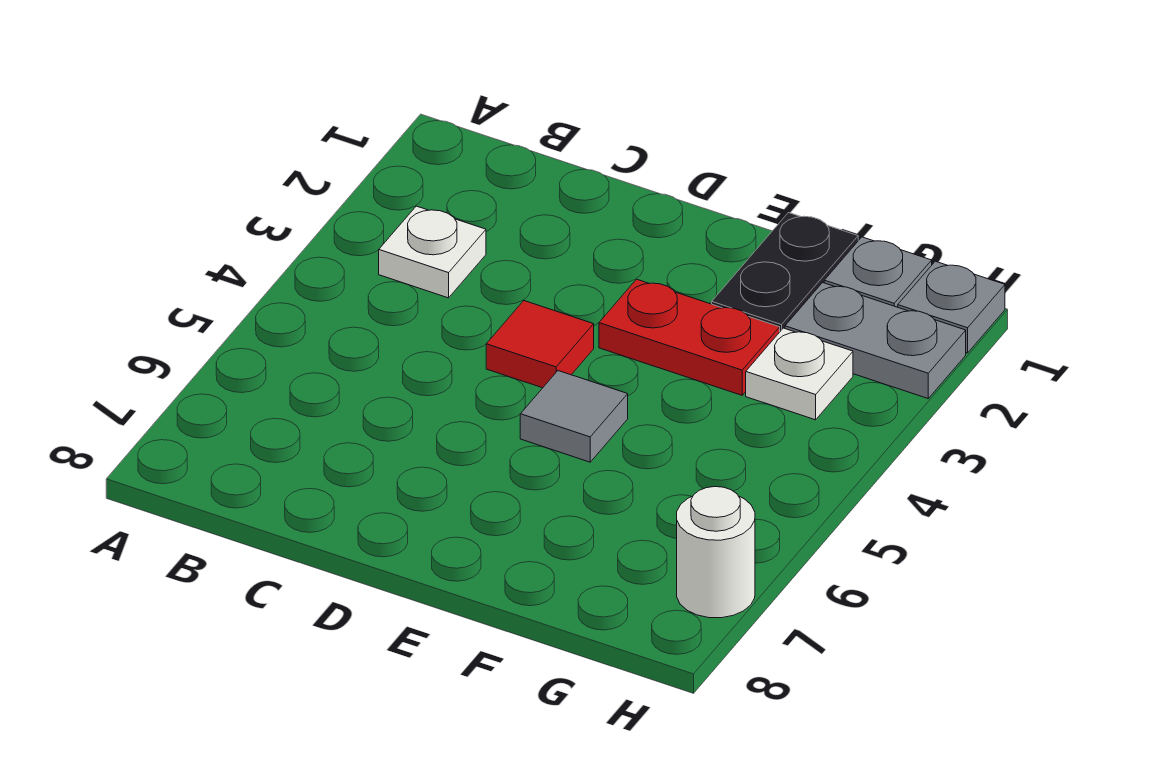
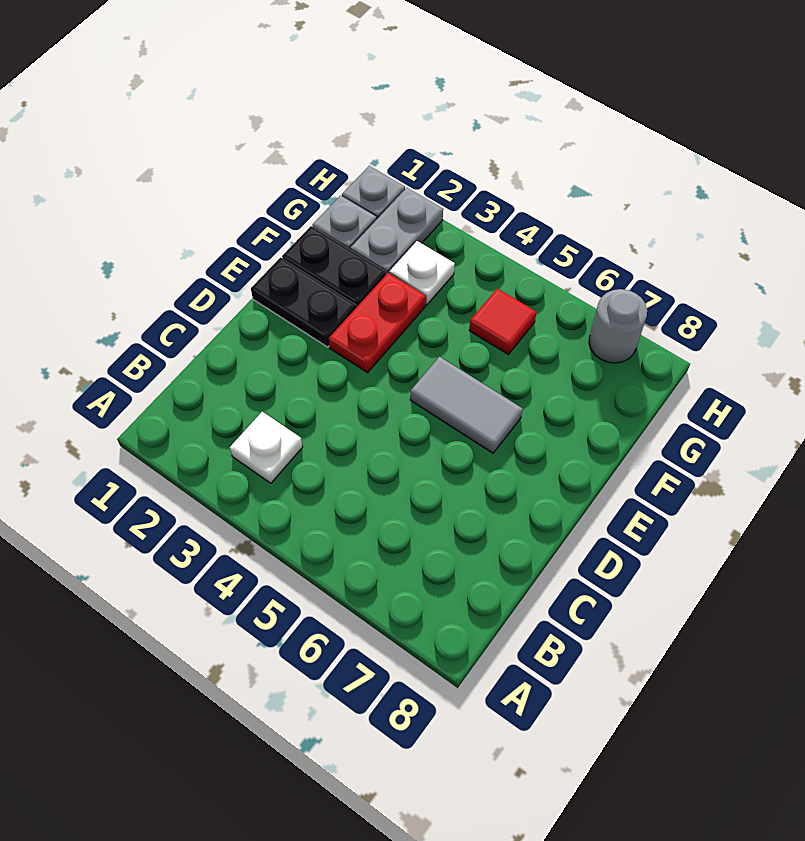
red 1x1 tile [486,301,594,388] -> red 1x1 tile moved to [469,289,537,354]
none -> black 1x2 plate [251,258,356,347]
grey 1x1 tile [520,371,628,462] -> grey 1x2 tile [410,357,523,453]
white 1x1 round brick [677,487,755,618] -> grey 1x1 round brick [589,289,647,363]

